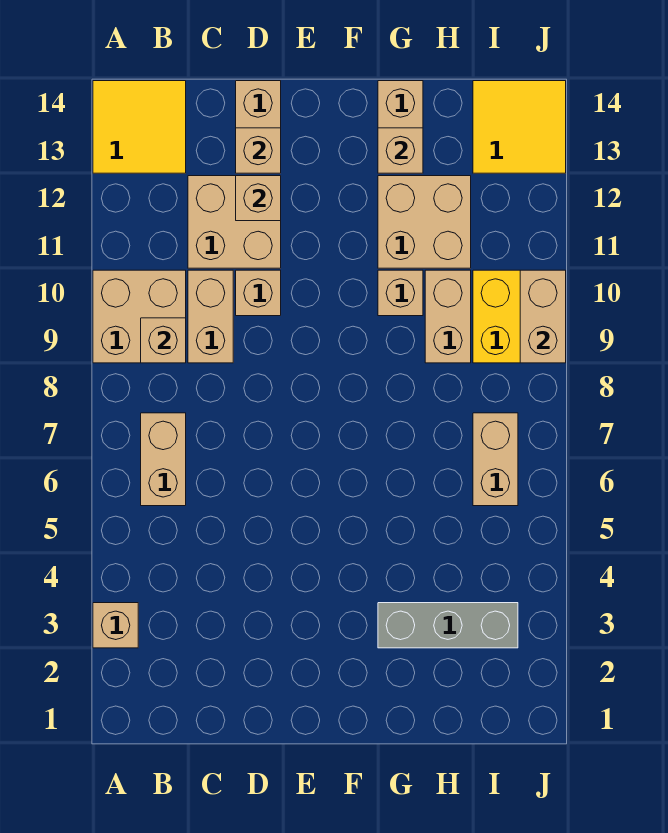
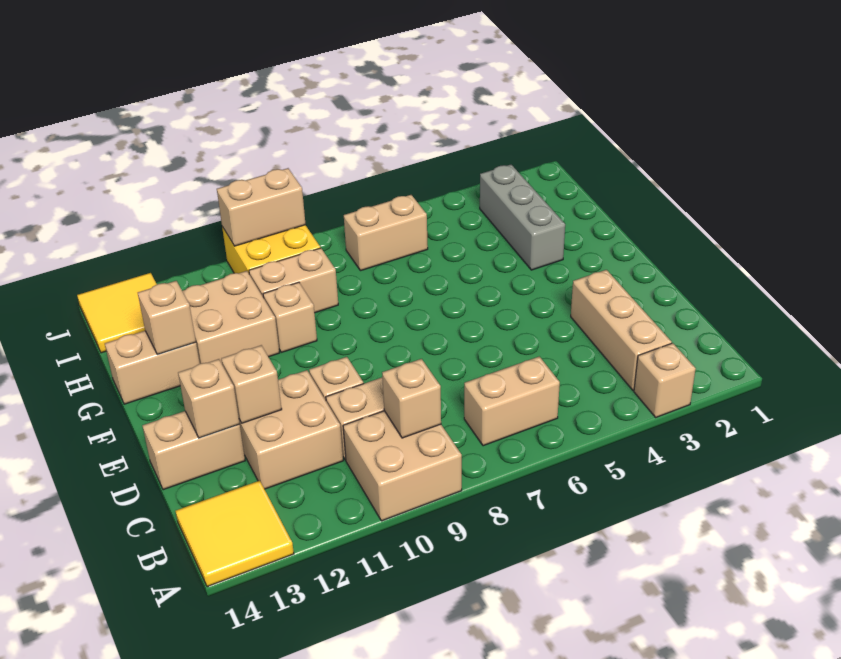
none -> tan 1x3 brick [571,270,672,390]

